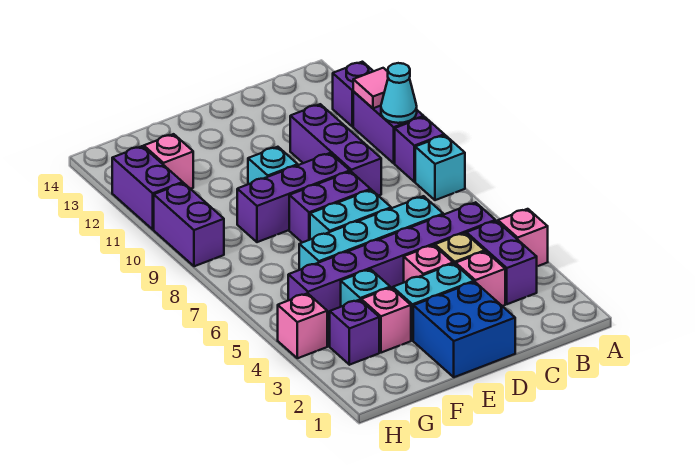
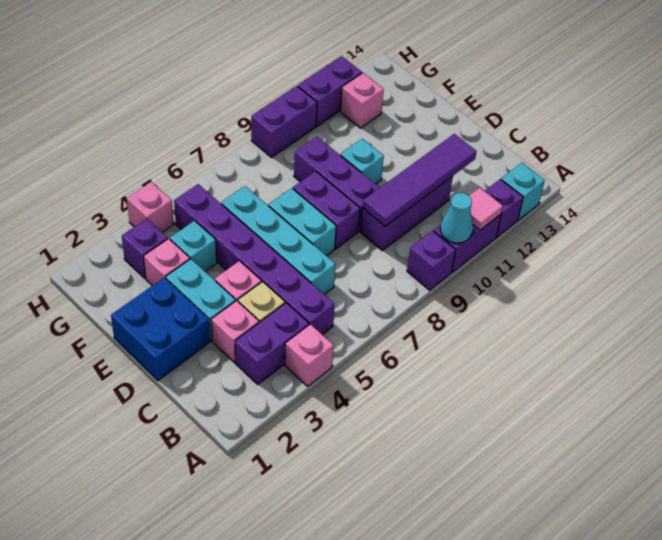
cyan 1x1 brick [415,135,465,200] -> cyan 1x1 brick moved to [501,163,545,220]
none -> purple 1x4 tile [363,134,477,226]

